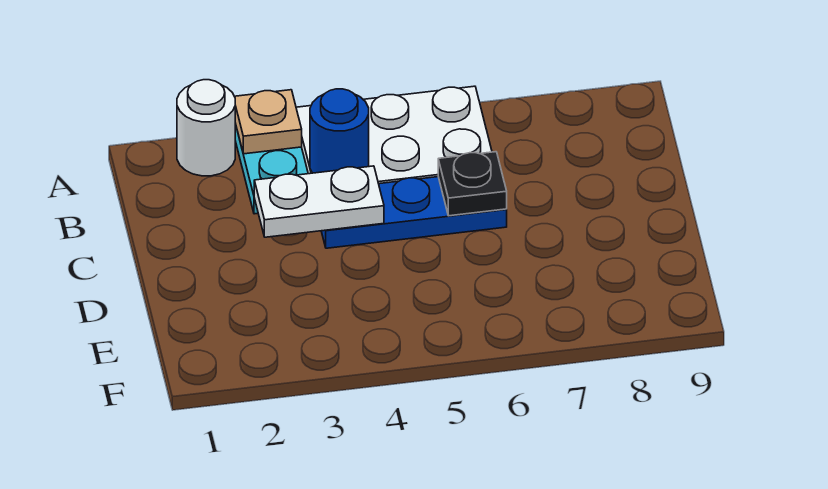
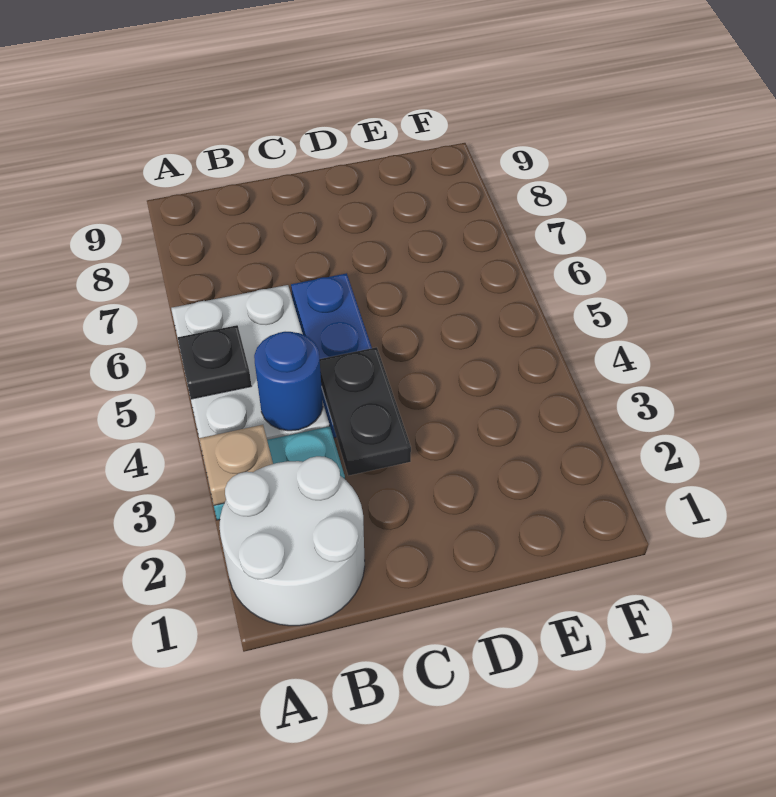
white 1x1 round brick [177,80,235,176] -> white 2x2 round brick [219,456,365,626]
white 1x2 plate [254,166,384,237] -> black 1x2 plate [320,347,411,476]
black 1x1 plate [438,152,507,216] -> black 1x1 plate moved to [177,325,251,399]

